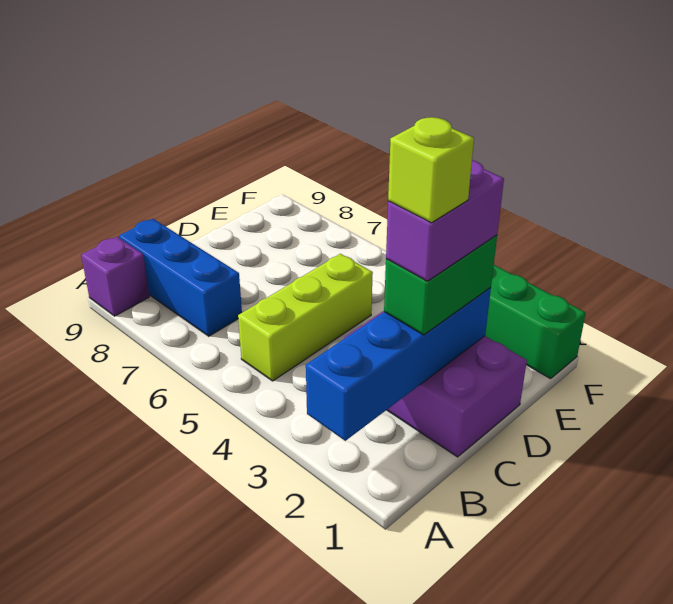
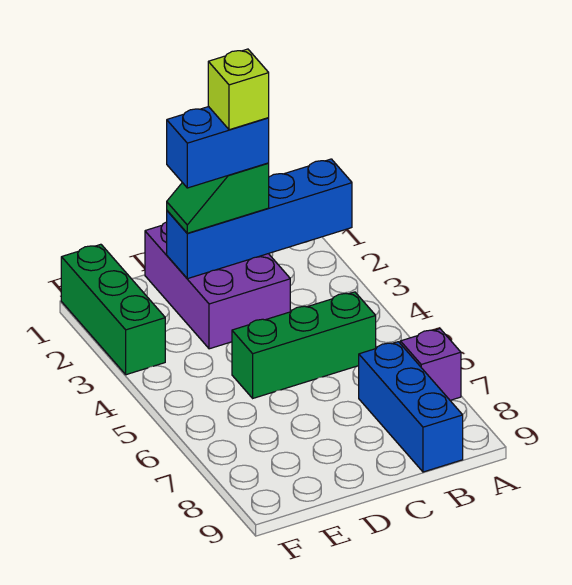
purple 1x1 brick [81,237,149,316] -> purple 1x1 brick moved to [400,329,461,400]
lime 1x3 brick [238,254,373,381] -> green 1x3 brick [232,292,376,398]
green 1x2 brick [384,235,497,335] -> green 1x2 slope [167,163,269,233]
purple 1x2 brick [386,160,504,281] -> blue 1x2 brick [167,107,269,188]

